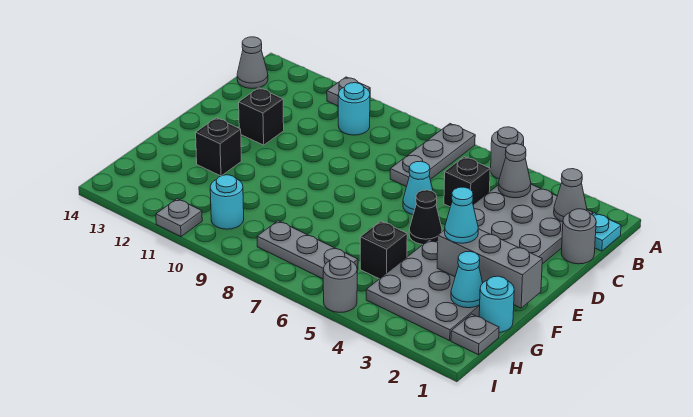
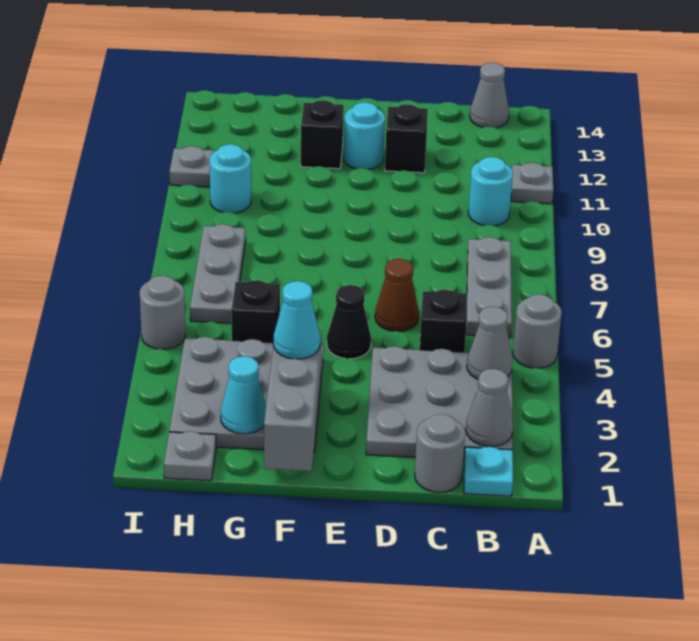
grey 1x3 plate [390,124,475,187] -> grey 1x3 plate turned to [466,237,512,337]
cyan 1x1 cone [403,161,433,215] -> brown 1x1 cone [375,259,419,331]
cyan 1x1 round brick [479,276,514,332] -> cyan 1x1 round brick moved to [344,102,385,170]

